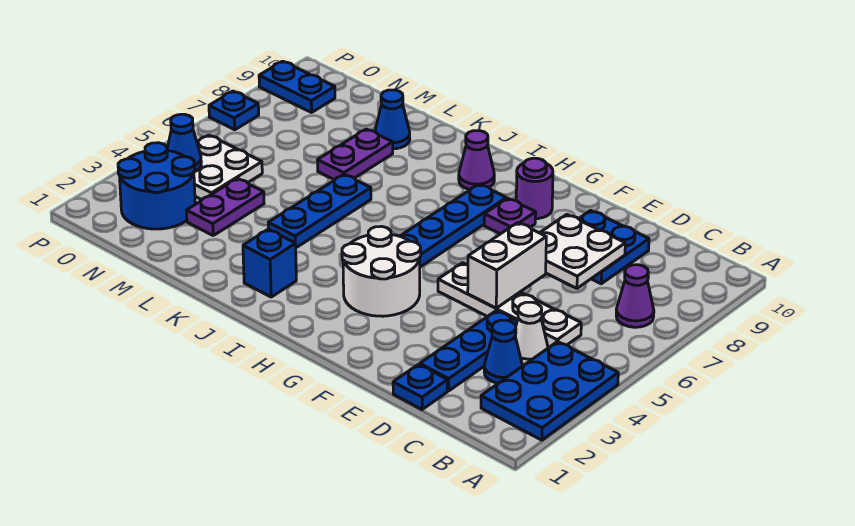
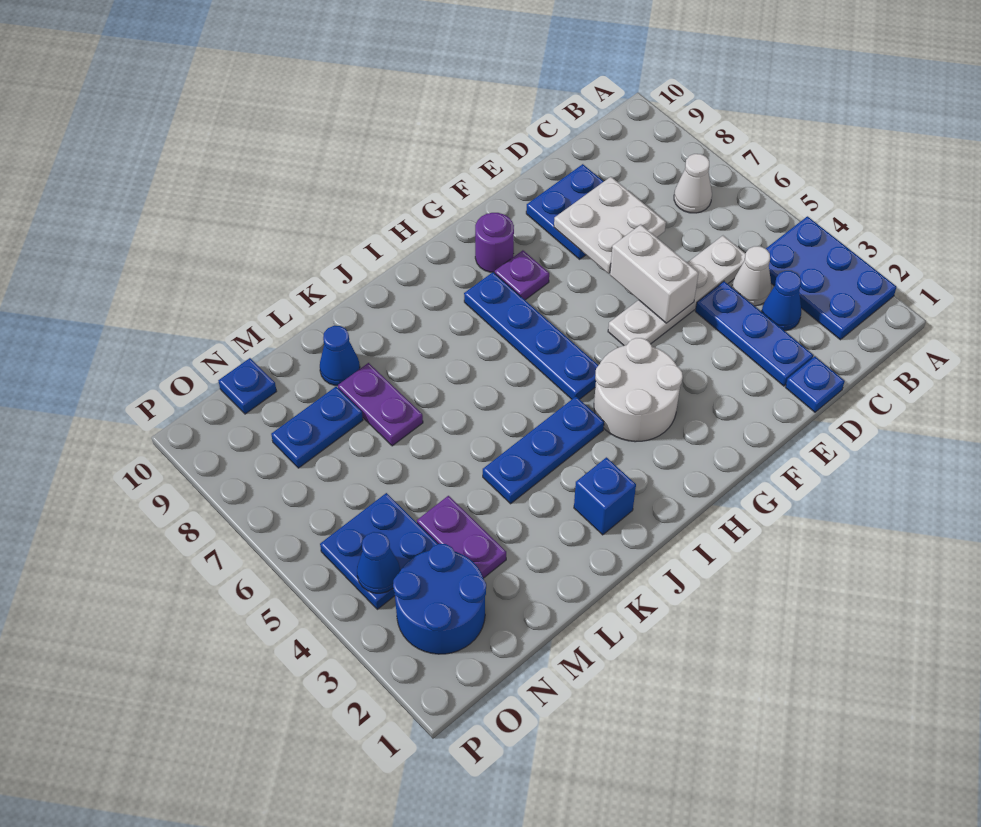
purple 1x1 cone [616,265,654,327] -> white 1x1 cone [674,154,712,213]
purple 1x1 cone [459,131,494,190] -> none
blue 1x3 plate [268,174,371,248] -> blue 1x3 plate turned to [483,397,604,504]
white 2x2 plate [194,135,262,200] -> blue 2x2 plate [320,493,438,609]
blue 1x2 plate [259,61,335,112] -> blue 1x2 plate moved to [271,387,363,468]
blue 1x1 plate [209,91,259,130] -> blue 1x1 plate moved to [218,358,277,414]

